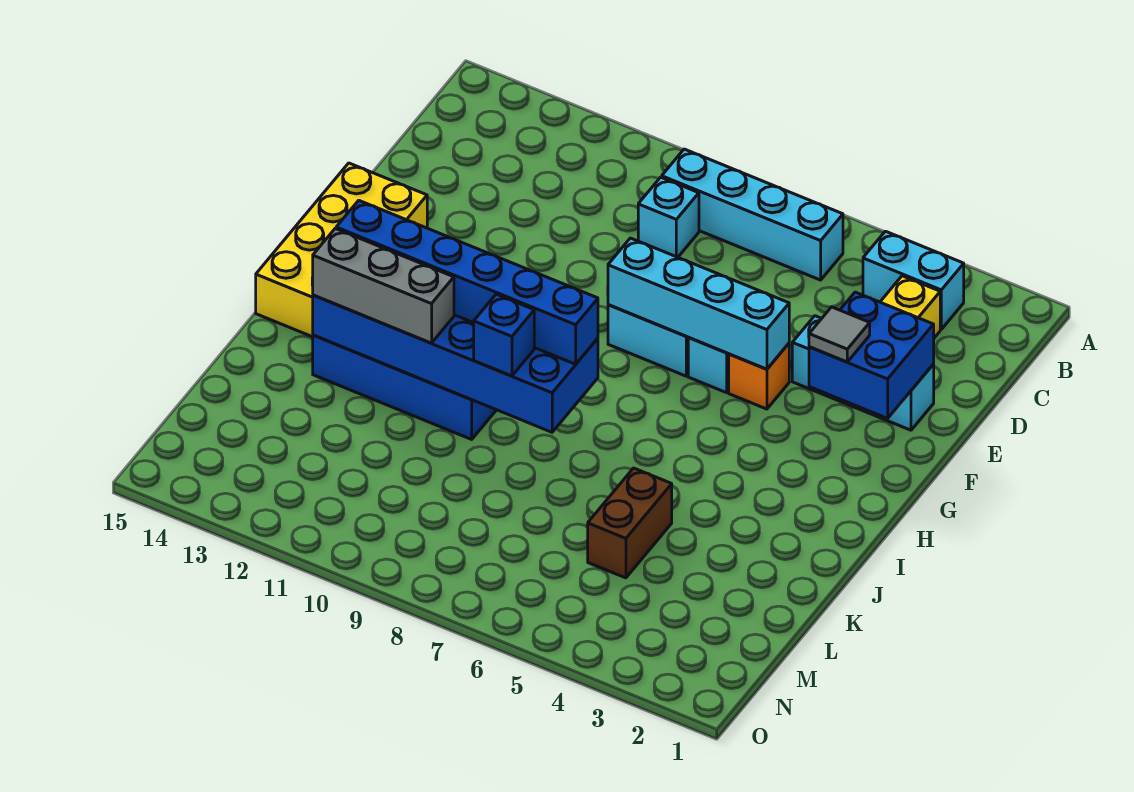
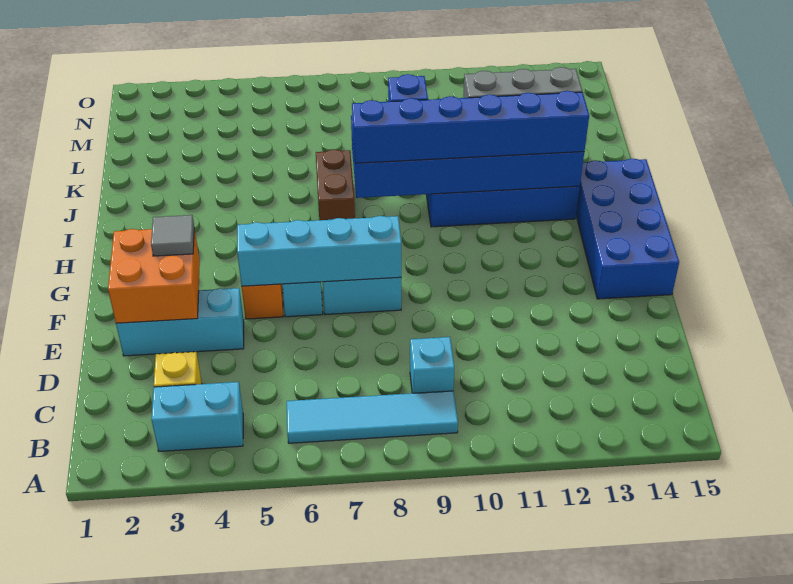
cyan 1x4 brick [662,149,843,280] -> cyan 1x4 tile [287,391,458,443]
blue 2x2 brick [809,292,934,418] -> orange 2x2 brick [108,228,200,323]
yellow 2x4 brick [256,163,427,337] -> blue 2x4 brick [576,159,679,299]
brown 1x2 brick [588,468,672,578] -> brown 1x2 brick moved to [316,149,355,220]

